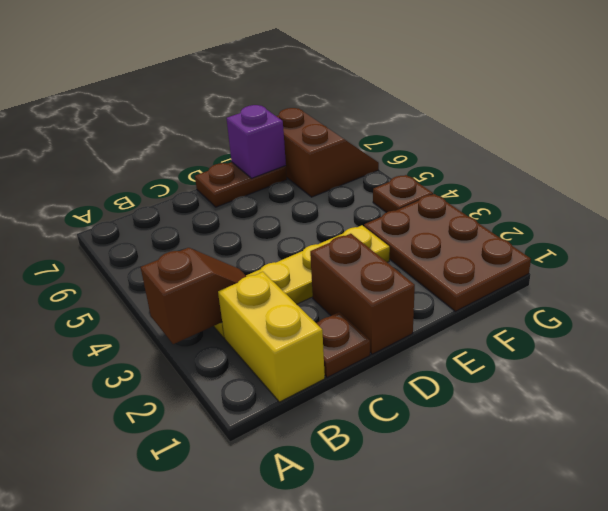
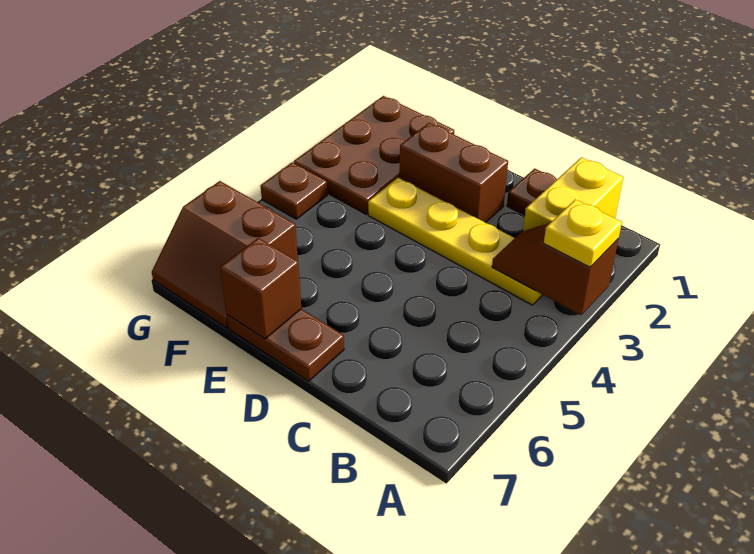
none -> yellow 1x1 plate [544,199,622,267]
brown 1x2 brick [310,234,415,354] -> brown 1x2 brick turned to [399,123,508,223]
purple 1x1 brick [227,105,286,178] -> brown 1x1 brick [220,238,301,339]
brown 2x2 slope [276,108,379,197] -> brown 2x2 slope turned to [152,181,298,328]

